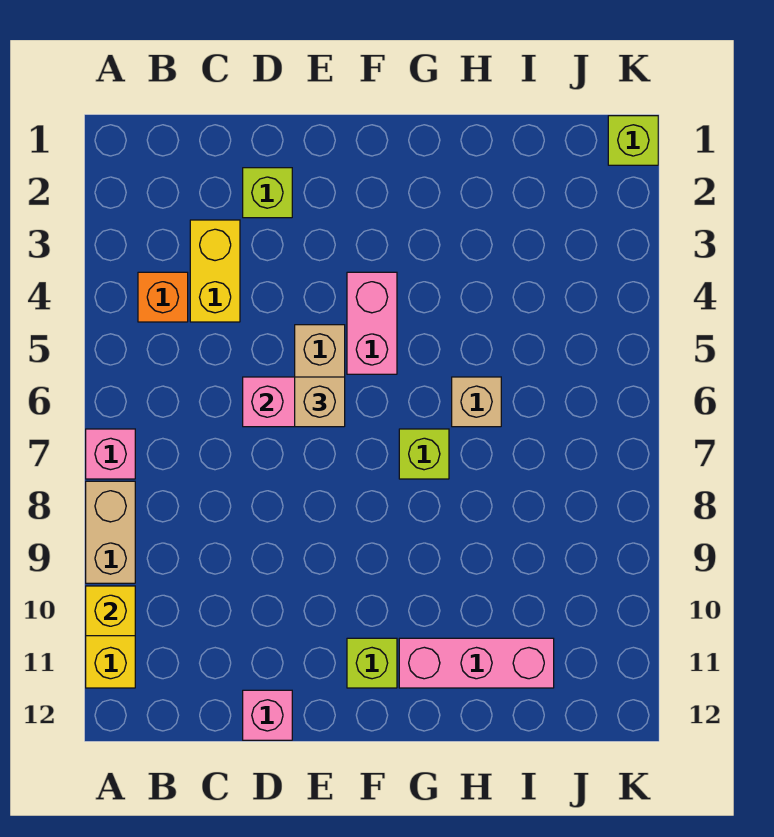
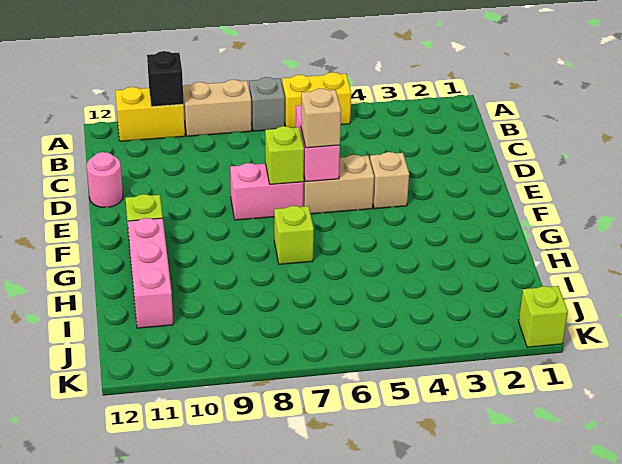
pink 1x1 brick [86,429,135,479] -> grey 1x1 brick [249,77,285,131]
yellow 1x1 brick [86,586,135,636] -> black 1x1 brick [147,51,184,107]
orange 1x1 brick [138,272,188,322] -> none
yellow 1x2 brick [190,220,240,322] -> yellow 1x2 brick moved to [282,72,351,128]
lime 1x1 brick [243,168,292,218] -> lime 1x1 brick moved to [265,126,304,184]
pink 1x1 brick [243,690,292,740] -> pink 1x1 round brick [87,152,123,208]
pink 1x2 brick [347,272,397,374] -> pink 1x2 brick moved to [230,163,303,220]
tan 1x1 brick [452,377,501,427] -> tan 1x1 brick moved to [370,152,409,209]

